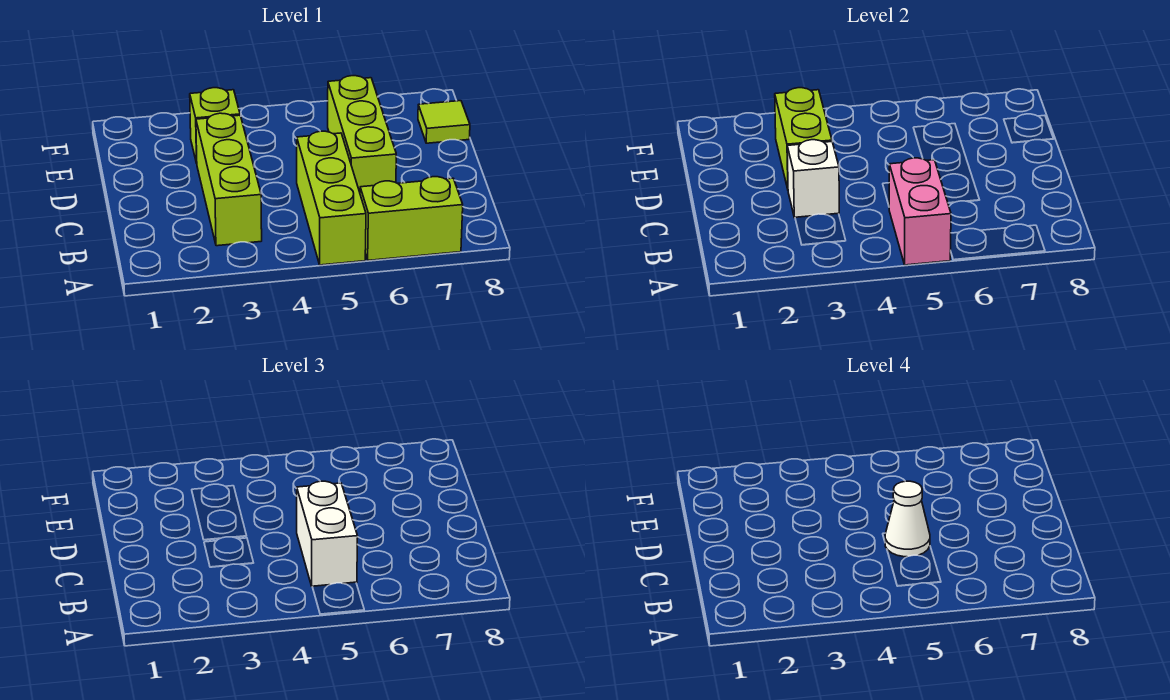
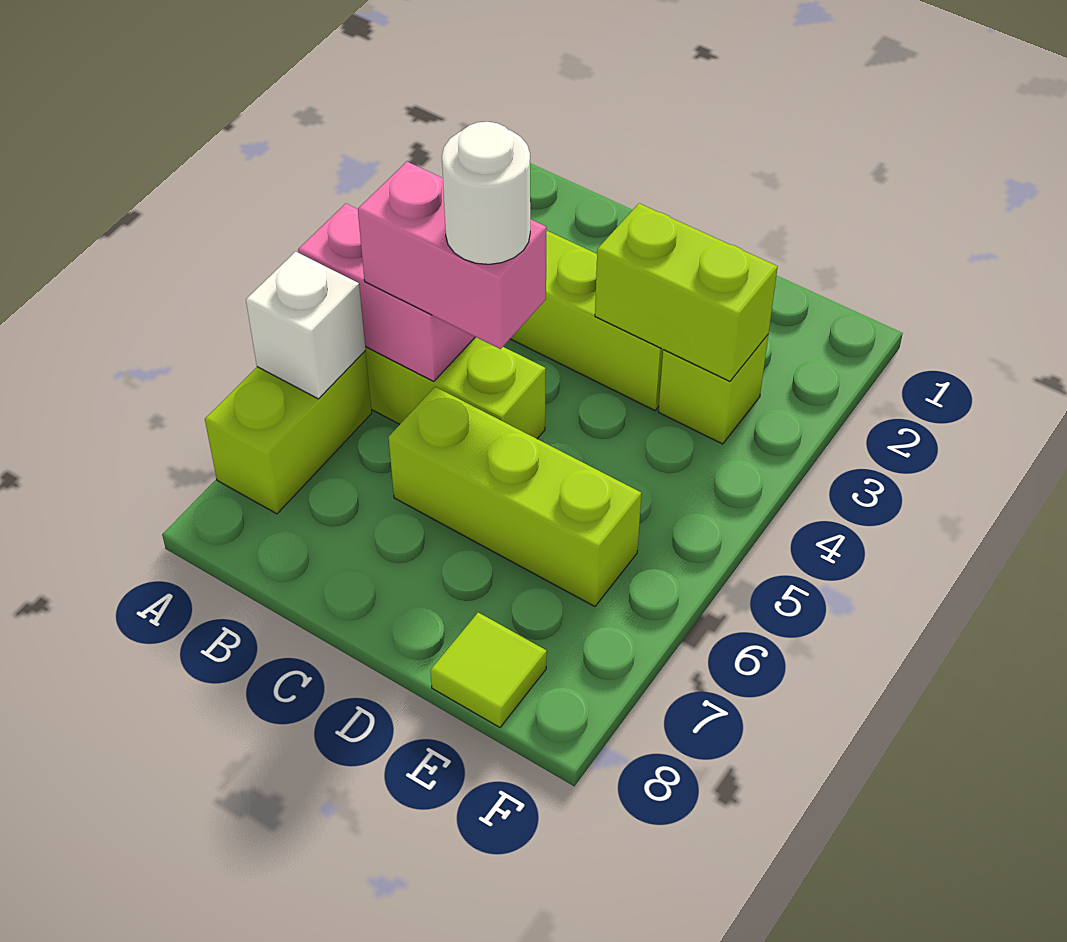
white 1x2 brick [297,481,358,587] -> pink 1x2 brick [358,161,547,349]
white 1x1 brick [787,140,839,218] -> white 1x1 brick moved to [246,252,366,399]
white 1x1 cone [885,481,930,557] -> white 1x1 round brick [442,122,530,264]

